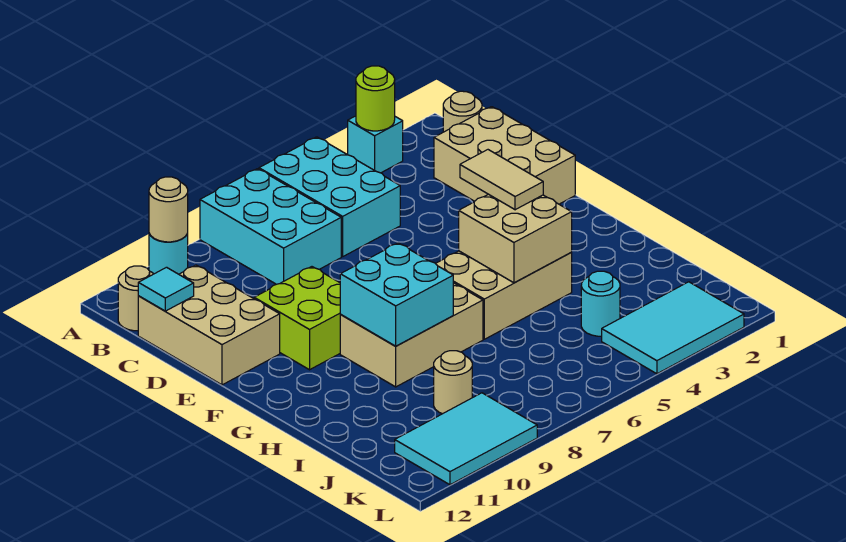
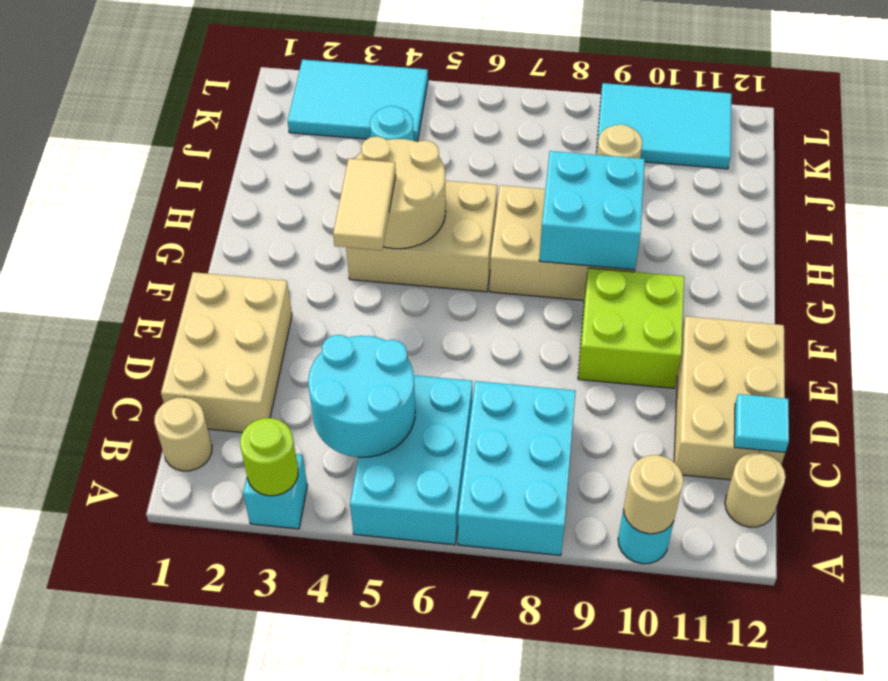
none -> cyan 2x2 round brick [308,335,415,457]
tan 2x2 brick [459,194,572,283] -> tan 2x2 round brick [355,136,446,249]

